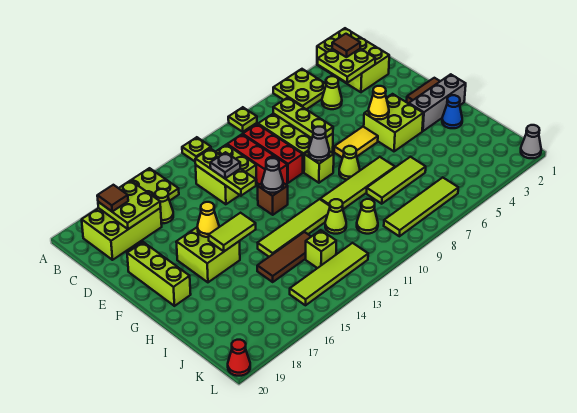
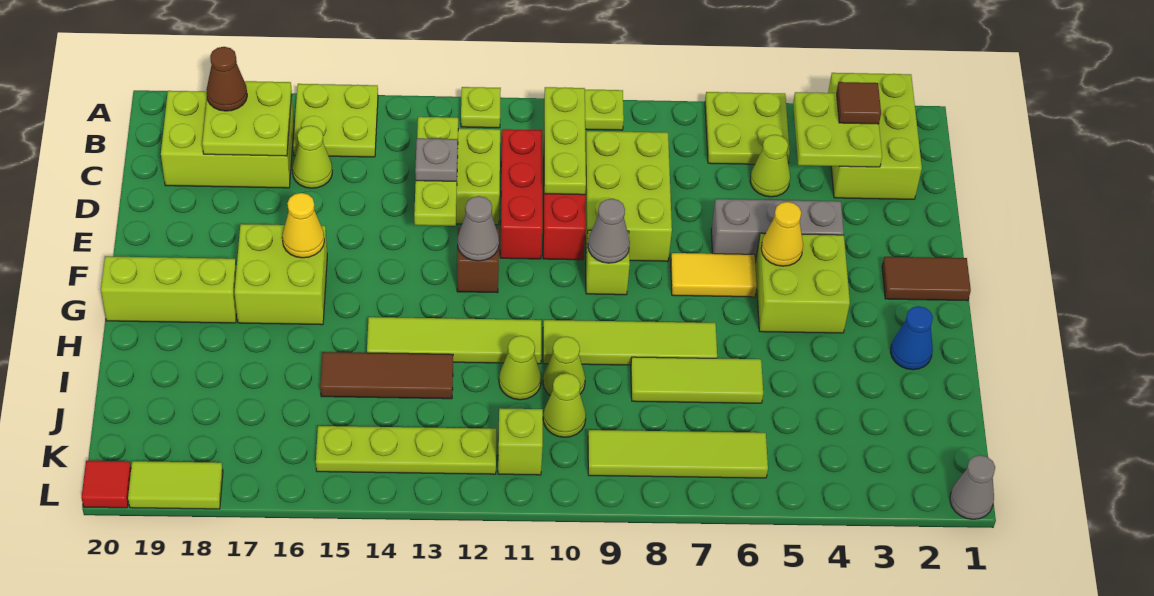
brown 1x1 tile [97,185,128,211] -> brown 1x1 cone [206,47,247,111]
lime 1x3 plate [273,98,333,138] -> lime 1x3 plate moved to [544,87,586,195]
lime 1x3 brick [127,242,191,306] -> lime 1x3 brick turned to [101,256,237,323]
grey 1x3 brick [409,74,466,131] -> grey 1x3 brick moved to [711,199,844,262]
lime 1x1 cone [339,146,360,180] -> lime 1x1 cone moved to [543,336,585,396]
lime 1x2 tile [209,213,256,251] -> lime 1x2 tile moved to [128,461,223,509]
lime 1x1 brick [306,230,336,268] -> lime 1x1 brick moved to [498,408,543,475]
lime 1x4 tile [290,243,368,305] -> lime 1x4 plate [316,426,496,474]
red 1x1 cone [228,340,250,376] -> red 1x1 tile [82,461,131,508]

